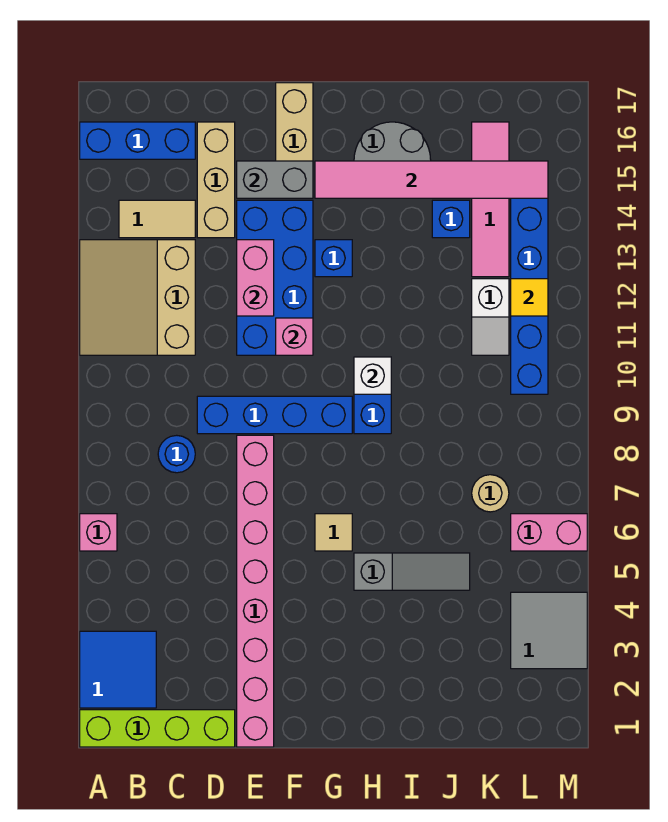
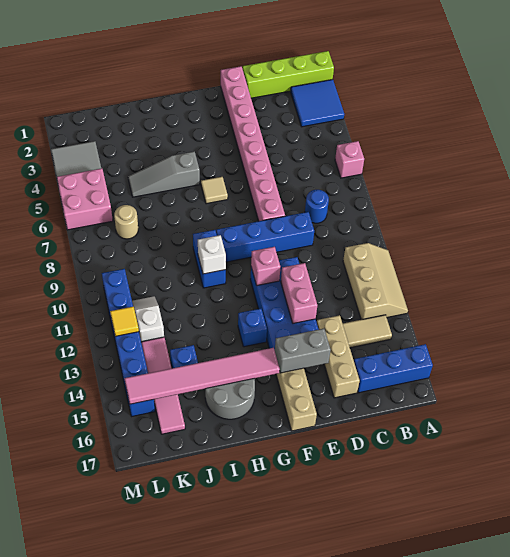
tan 3x3 slope [80,240,195,355] -> tan 2x3 slope [343,243,408,320]
pink 1x2 brick [511,514,587,551] -> pink 2x2 brick [57,168,113,230]

